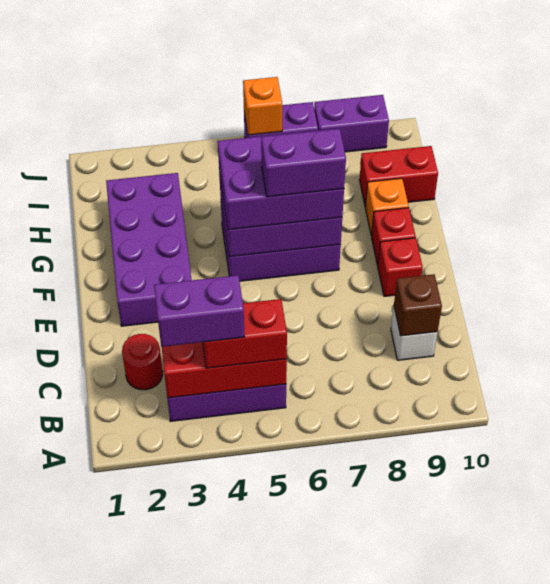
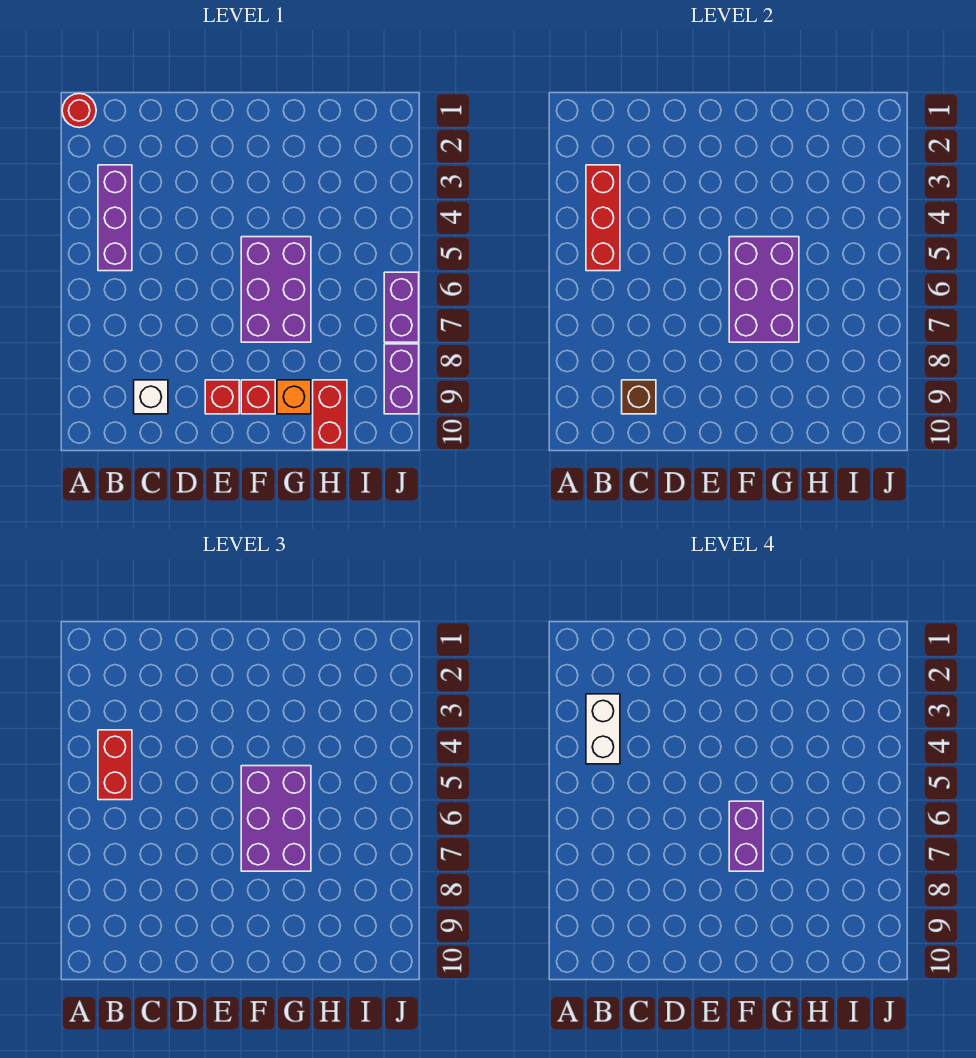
purple 1x2 brick [154,275,245,347] -> white 1x2 brick [586,694,620,764]
red 1x1 round brick [122,334,163,390] -> red 1x1 round brick moved to [62,94,96,128]
purple 2x4 brick [106,173,191,326] -> none
orange 1x1 brick [243,77,282,135] -> none

